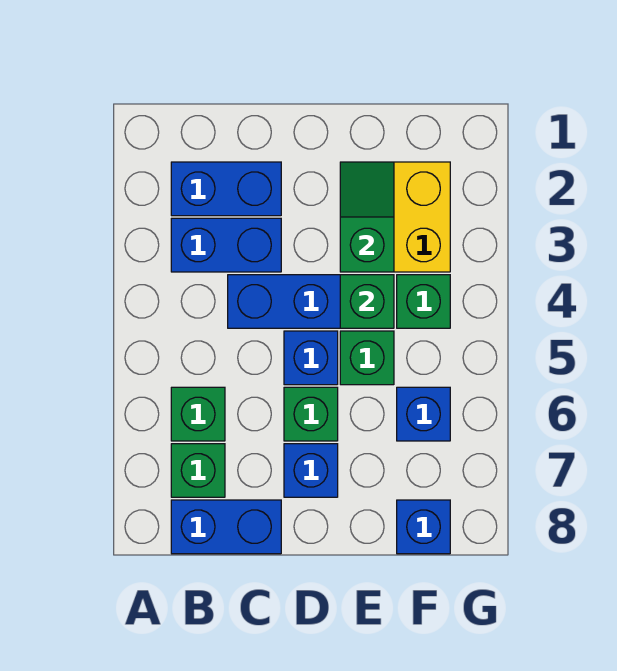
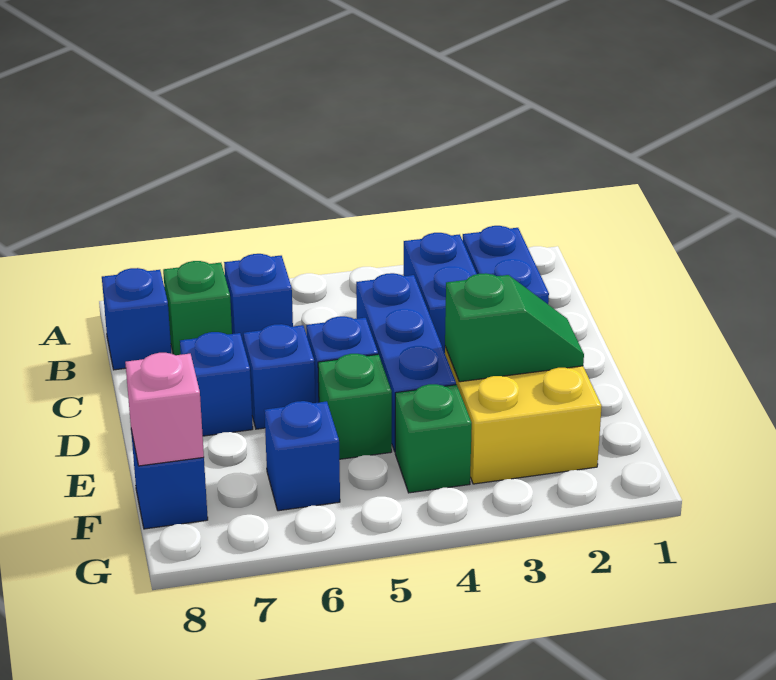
green 1x1 brick [171,387,225,441] -> blue 1x1 brick [224,254,293,345]
blue 1x2 brick [171,500,281,554] -> blue 1x1 brick [102,268,171,370]
green 1x1 brick [284,387,338,441] -> blue 1x1 brick [243,324,315,429]
green 1x1 brick [340,275,394,328] -> none
none -> pink 1x1 brick [125,353,204,466]

